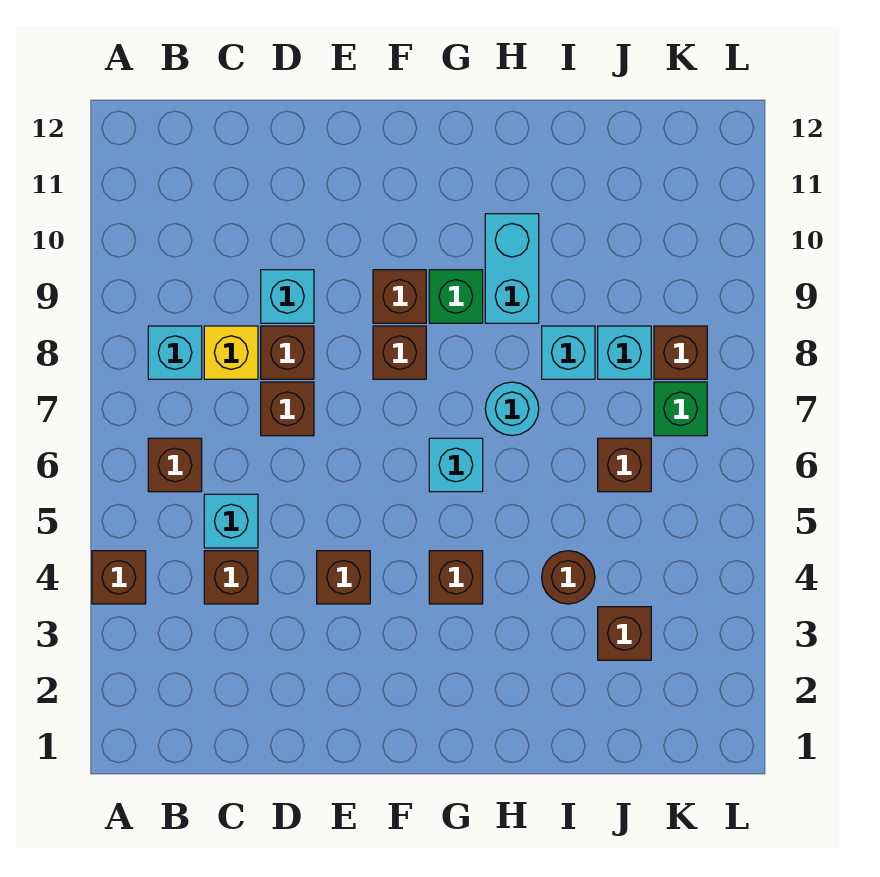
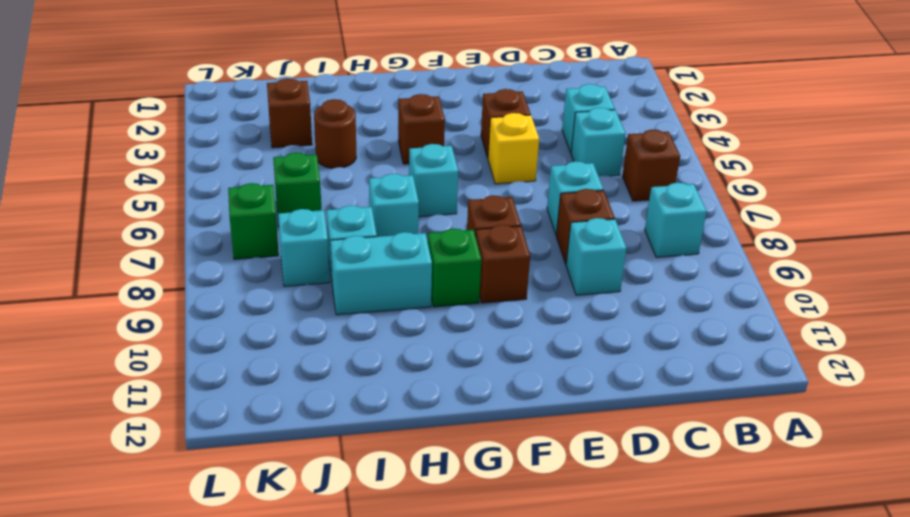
brown 1x1 brick [92,551,146,604] -> none
brown 1x1 brick [204,551,258,604] -> cyan 1x1 brick [562,84,615,152]
yellow 1x1 brick [204,326,258,379] -> yellow 1x1 brick moved to [488,113,539,184]
brown 1x1 brick [261,382,314,436] -> cyan 1x1 brick [547,161,603,235]
cyan 1x1 round brick [485,382,539,436] -> cyan 1x1 brick [369,174,419,237]
cyan 1x2 brick [485,214,539,323] -> cyan 1x2 brick turned to [330,232,432,315]
brown 1x1 brick [598,438,651,492] -> green 1x1 brick [273,153,321,226]
brown 1x1 brick [654,326,707,379] -> none

